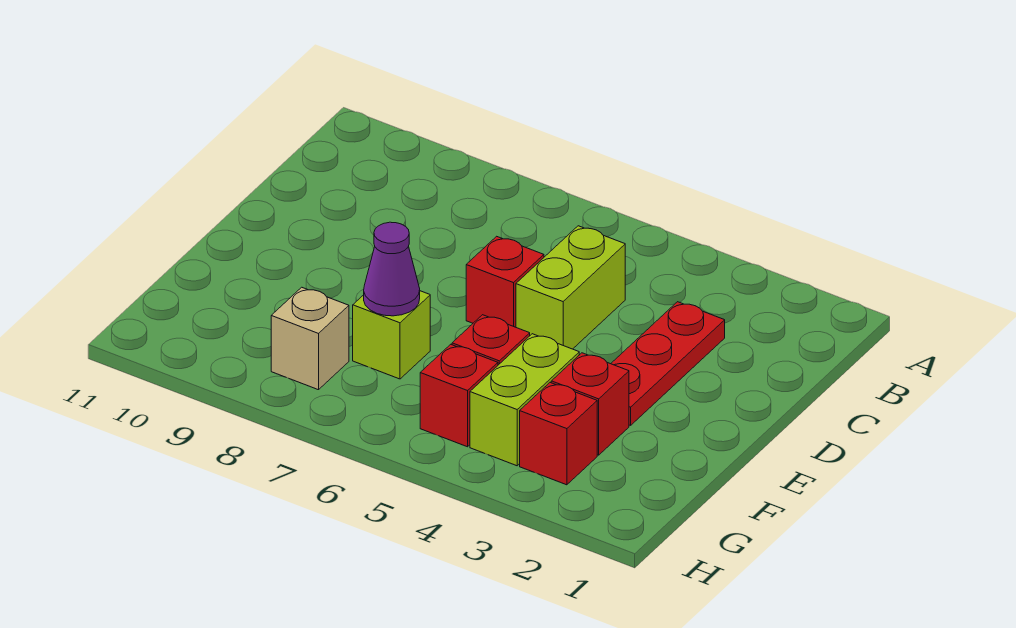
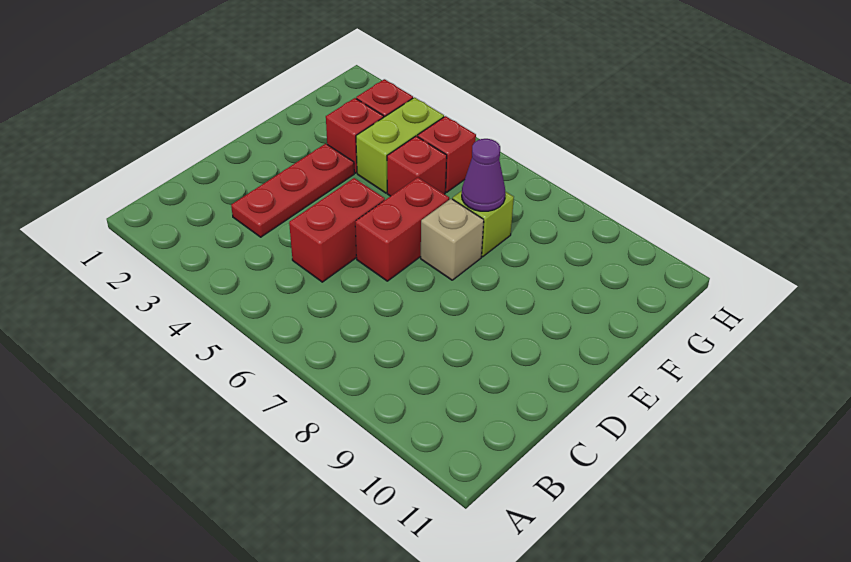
lime 1x2 brick [516,226,625,349] -> red 1x2 brick [289,178,385,282]
red 1x1 brick [466,236,544,327] -> red 1x2 brick [355,177,449,281]
tan 1x1 brick [271,287,349,390] -> tan 1x1 brick moved to [421,199,484,280]

